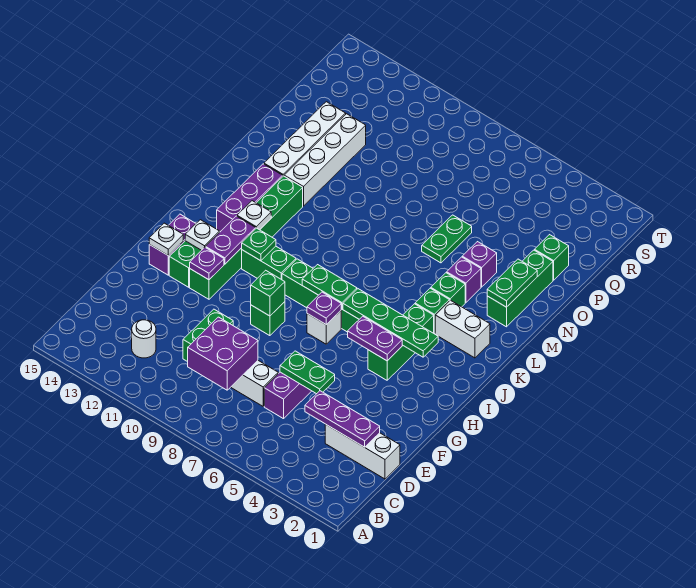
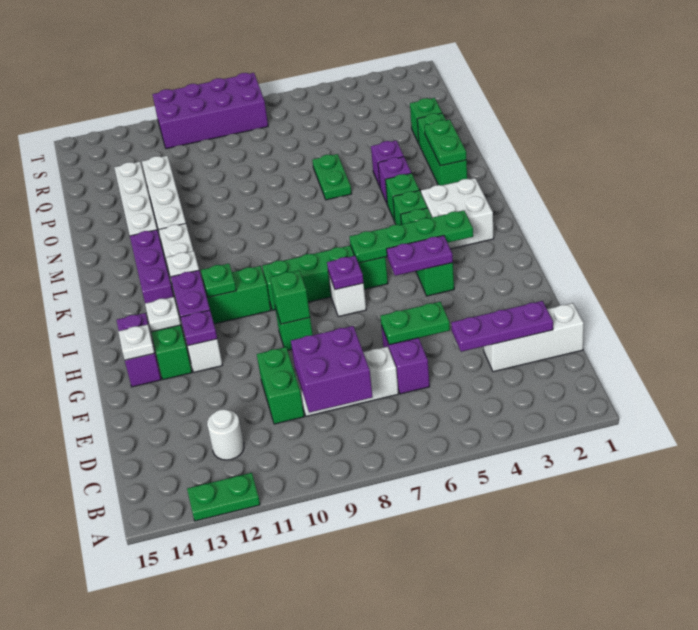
green 1x6 brick [190,176,303,299] -> white 1x6 brick [159,223,222,372]
green 1x2 plate [302,265,357,309] -> green 1x2 plate moved to [187,473,260,521]
white 1x2 brick [435,300,490,358] -> white 2x2 brick [421,178,494,249]
none -> purple 2x4 brick [152,73,268,149]

